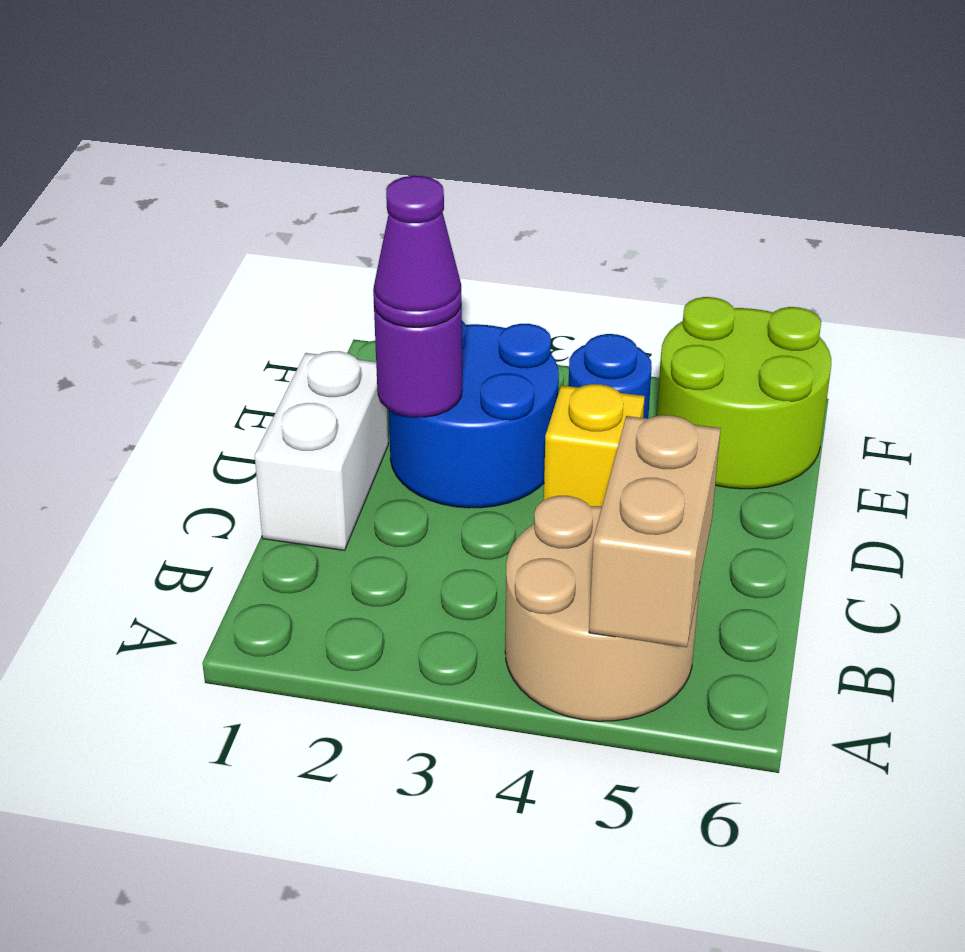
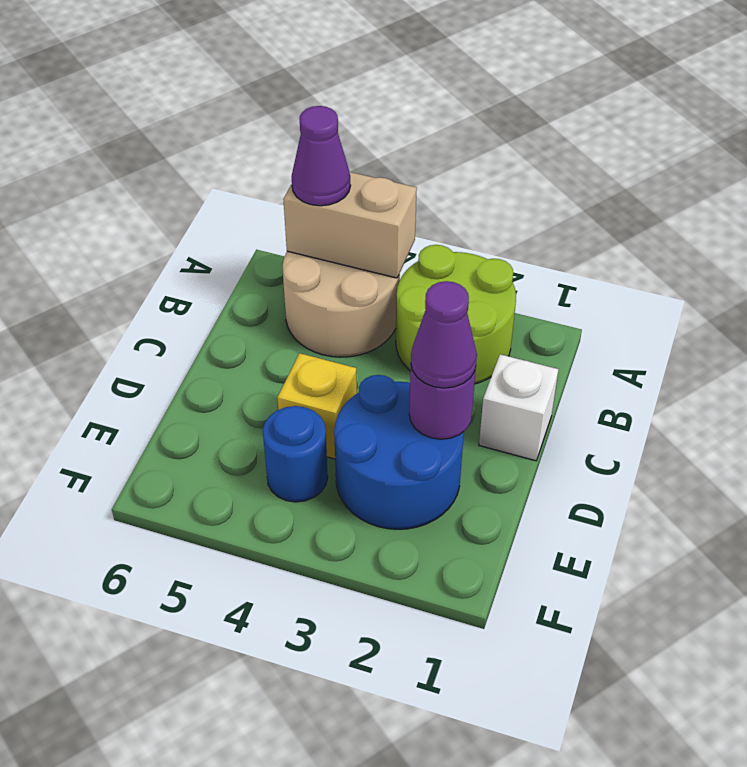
tan 1x2 brick [589,415,721,647] -> tan 1x2 brick turned to [283,172,417,278]
none -> purple 1x1 cone [292,106,351,206]
white 1x2 brick [255,351,388,550] -> white 1x1 brick [479,354,559,461]
lime 2x2 round brick [657,297,831,489] -> lime 2x2 round brick moved to [396,245,516,384]

